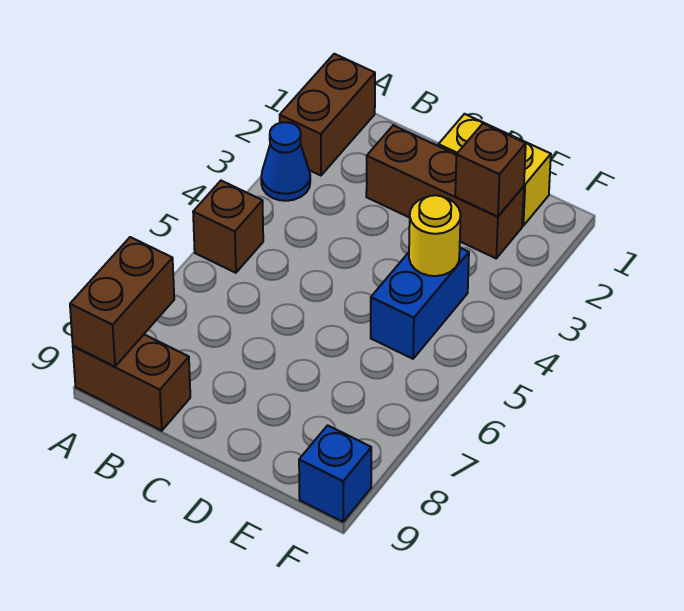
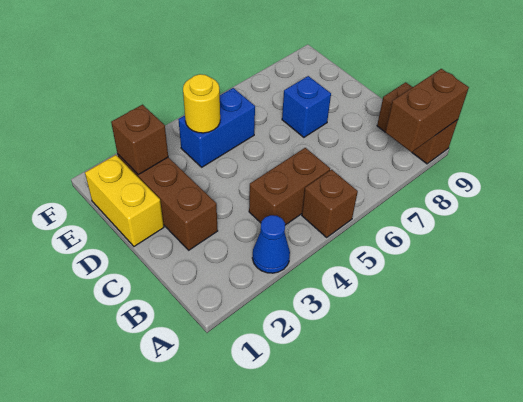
brown 1x2 brick [280,54,375,176] -> brown 1x2 brick moved to [249,148,330,225]
blue 1x1 brick [299,425,371,522] -> blue 1x1 brick moved to [282,76,331,137]

